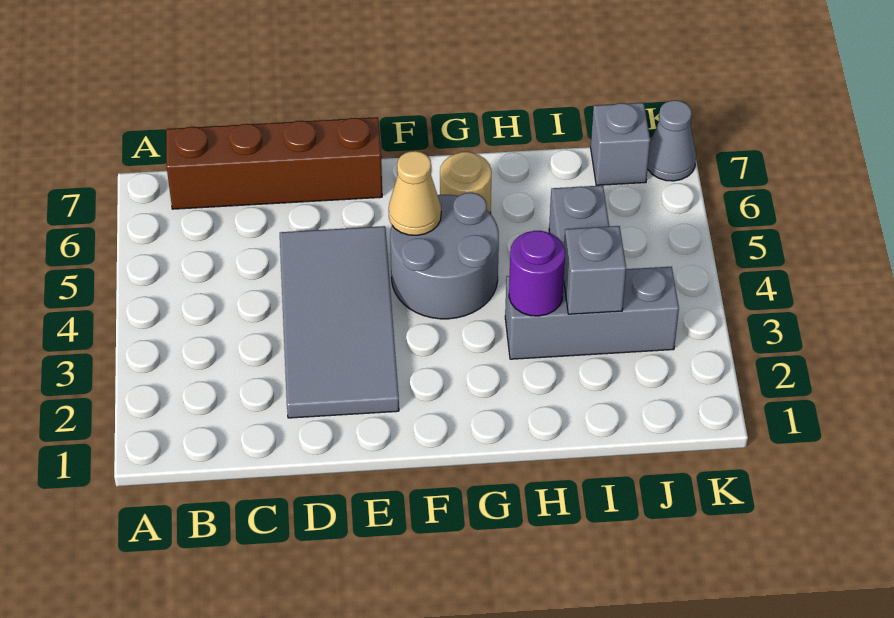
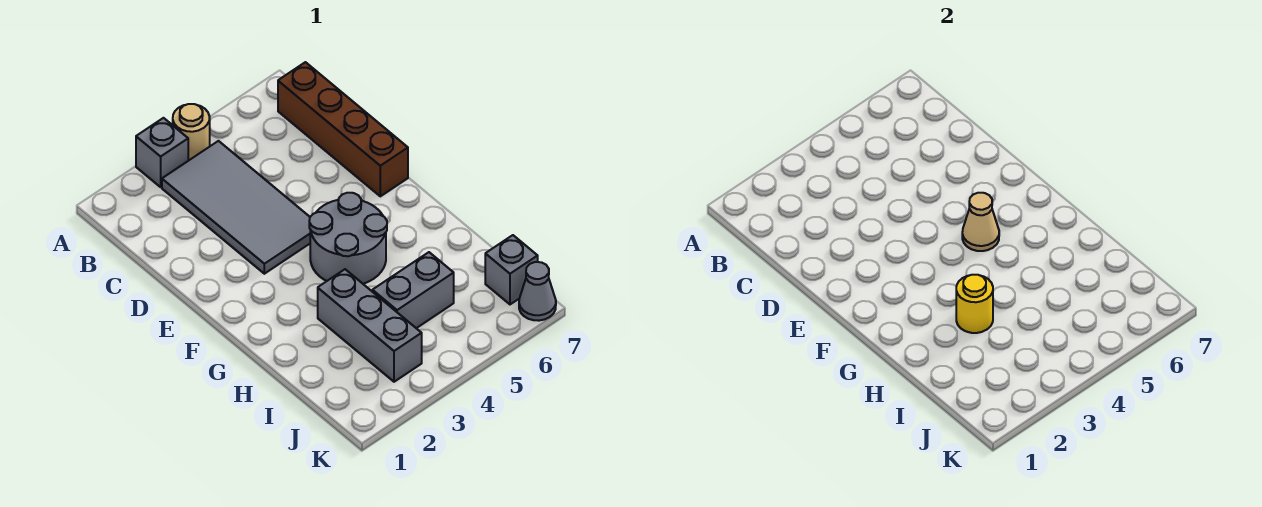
grey 2x4 tile [280,226,399,418] -> grey 2x4 tile turned to [162,141,310,274]
tan 1x1 round brick [440,152,492,214] -> tan 1x1 round brick moved to [173,104,210,161]
purple 1x1 round brick [509,231,565,316] -> yellow 1x1 round brick [956,275,993,333]
grey 1x1 brick [564,226,626,314] -> grey 1x1 brick moved to [136,118,188,187]

